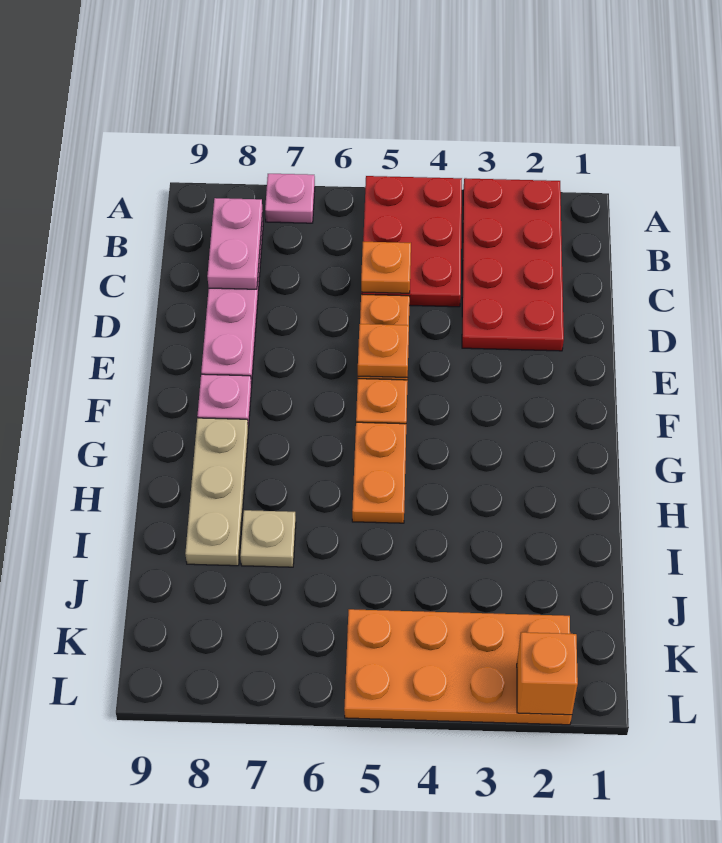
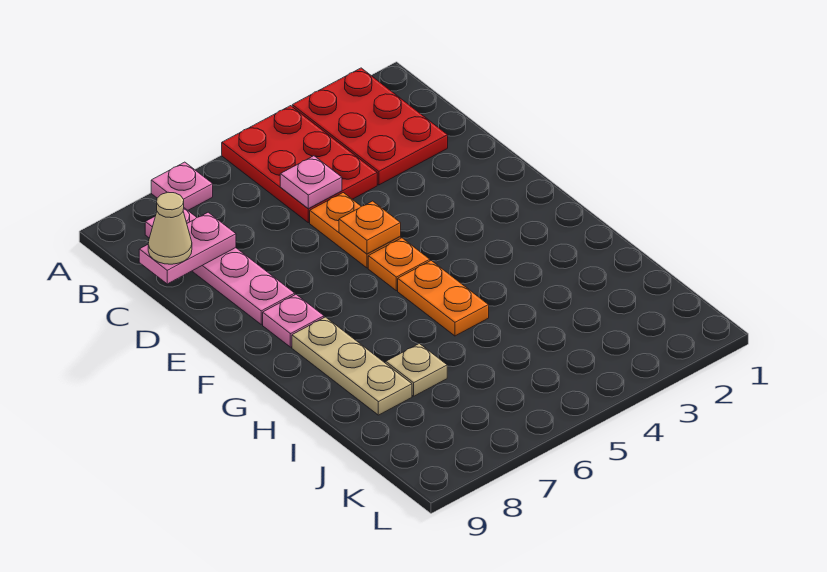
red 2x4 plate [462,178,564,351] -> red 2x3 plate [292,68,448,185]
pink 1x2 plate [207,198,263,289] -> pink 1x2 plate turned to [139,212,236,284]
orange 1x1 plate [361,242,411,293] -> pink 1x1 plate [280,156,342,209]
none -> tan 1x1 cone [148,192,192,264]
orange 2x4 plate [344,609,572,725] -> none
orange 1x1 brick [517,632,578,715] -> none

